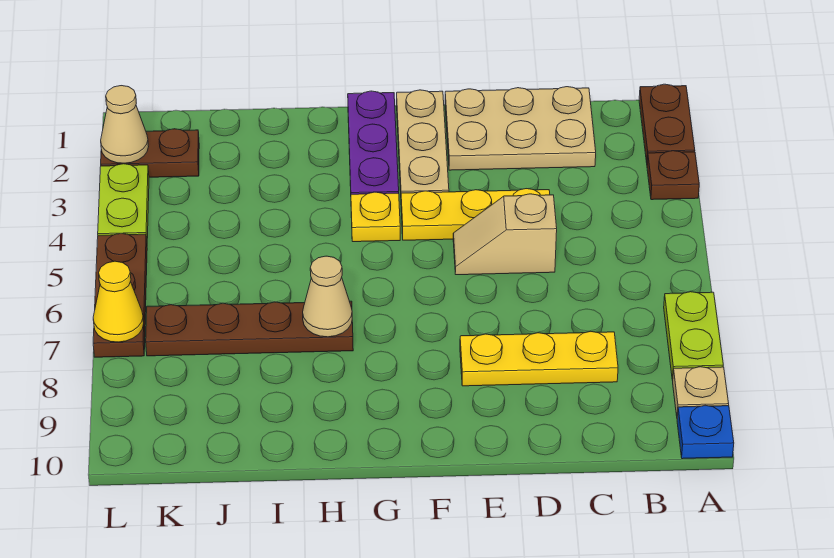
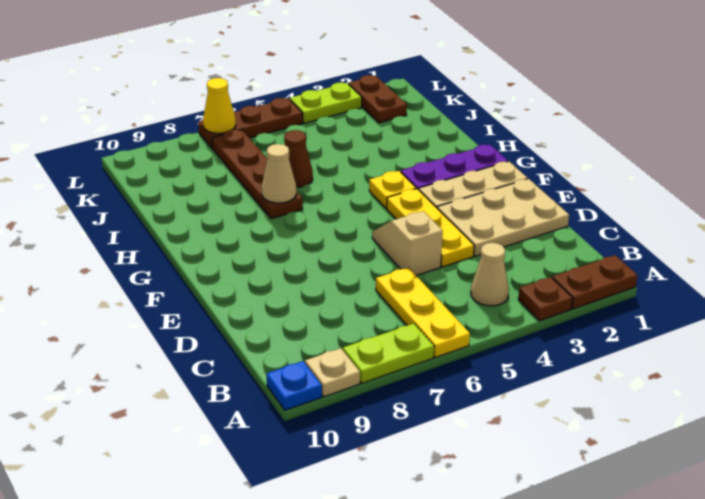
tan 2x3 plate [445,87,596,170] -> tan 2x3 plate turned to [437,179,569,256]
yellow 1x3 plate [460,331,618,386] -> yellow 1x3 plate moved to [376,268,470,357]
none -> brown 1x1 cone [284,130,313,187]
tan 1x1 cone [101,86,149,163] -> tan 1x1 cone moved to [471,243,509,306]

